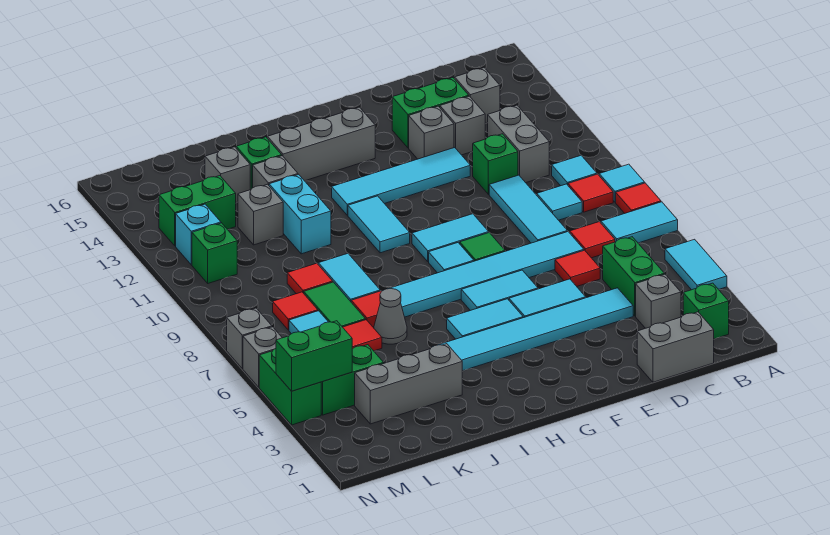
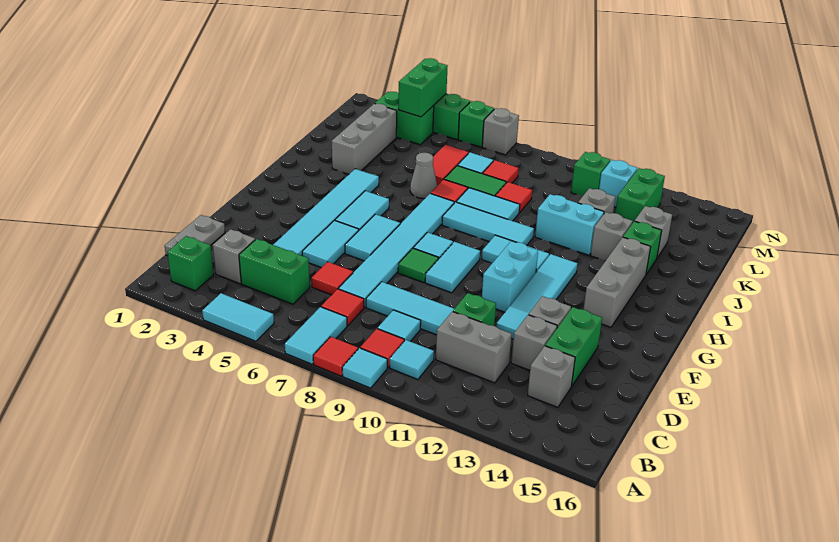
grey 1x2 brick [637,312,714,382] -> grey 1x2 plate [165,215,225,255]
none -> cyan 1x2 brick [482,241,538,312]
none -> cyan 1x3 tile [442,202,534,245]
green 1x2 brick [321,345,384,415] -> green 1x2 brick turned to [375,92,434,145]
grey 1x1 brick [243,327,282,387] -> green 1x1 brick [458,101,494,147]

